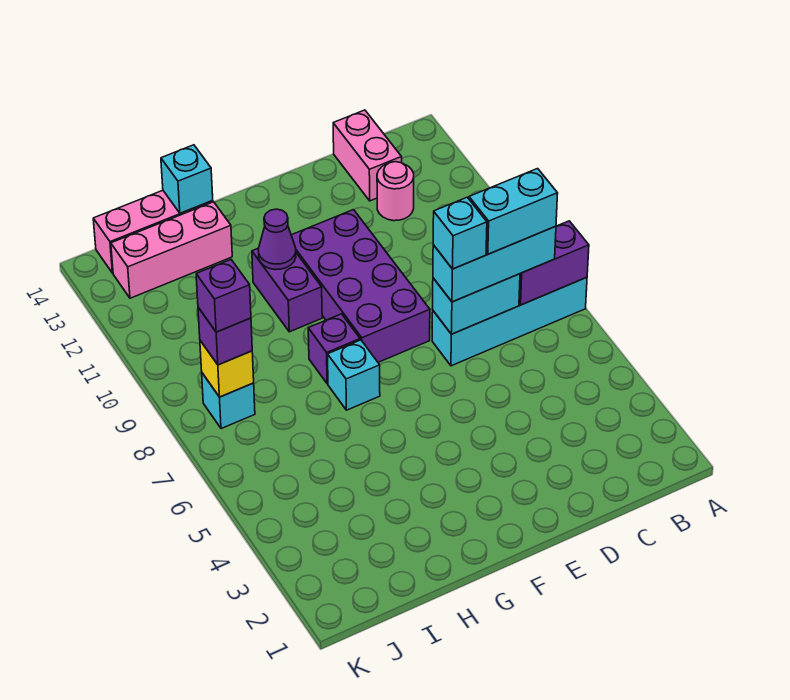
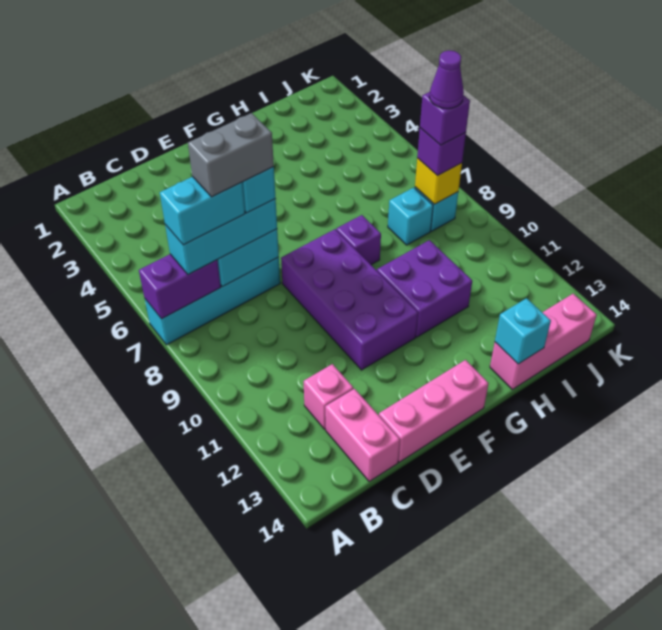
none -> grey 1x2 brick [188,113,274,197]
pink 1x1 round brick [377,162,414,221] -> pink 1x1 brick [304,364,353,429]
cyan 1x1 brick [328,340,380,410] -> cyan 1x1 brick moved to [388,188,433,245]
purple 1x2 brick [252,249,322,332] -> purple 2x2 brick [377,240,472,337]
purple 1x1 cone [258,209,296,269] -> purple 1x1 cone moved to [429,50,464,109]
pink 1x3 brick [111,202,232,298] -> pink 1x3 brick moved to [379,360,489,462]

